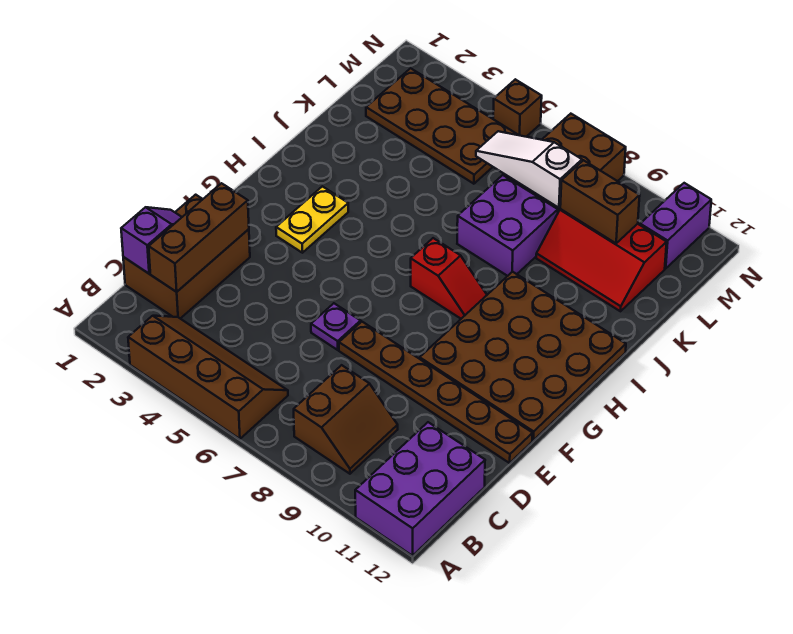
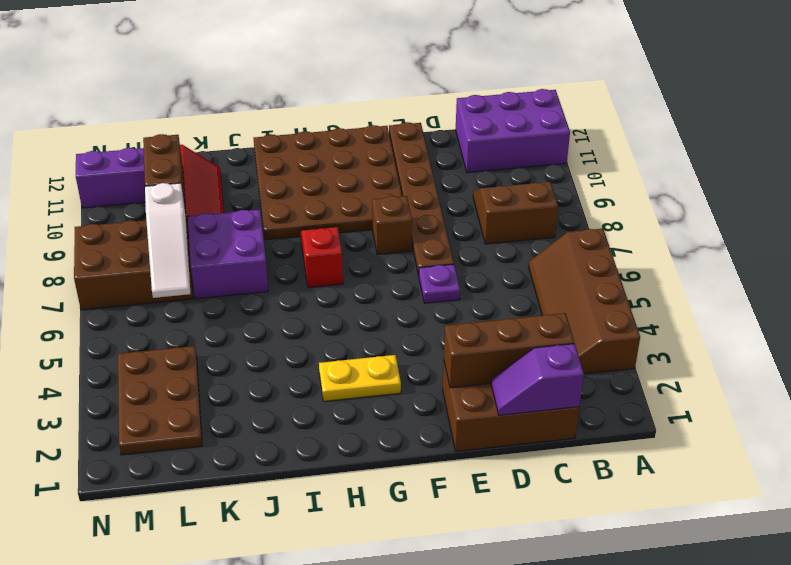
brown 2x4 plate [366,68,518,184] -> brown 2x3 plate [118,346,202,455]
brown 1x1 brick [493,79,542,137] -> brown 1x1 brick moved to [372,196,412,255]

